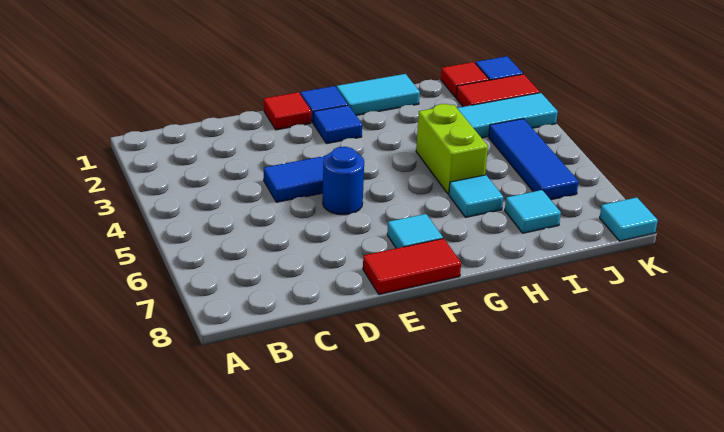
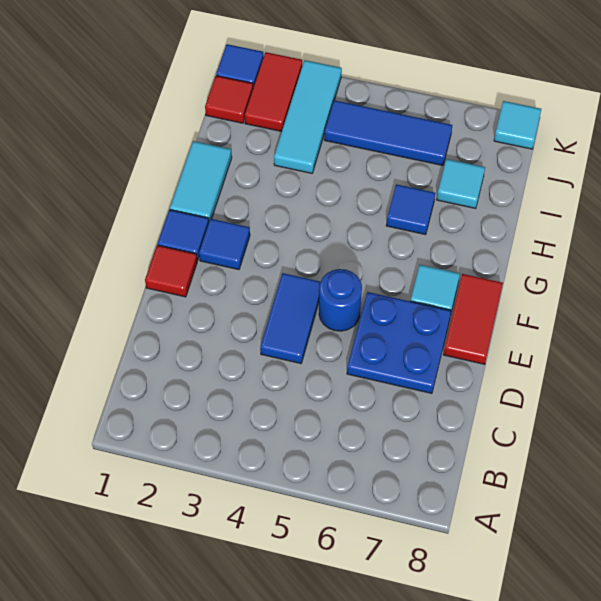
none -> blue 2x2 plate [347,292,451,394]
lime 1x2 brick [416,104,488,194] -> none
cyan 1x1 tile [449,175,503,217] -> blue 1x1 tile [386,184,435,235]

